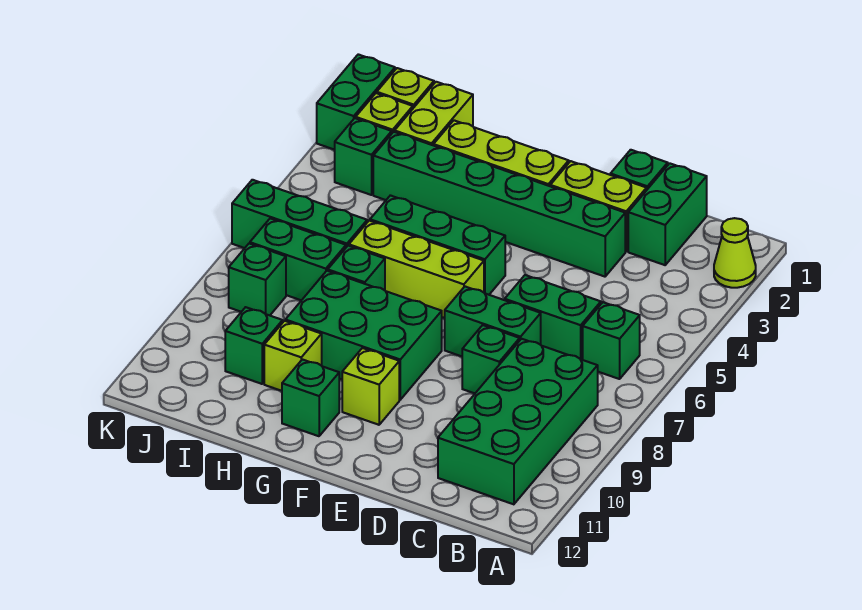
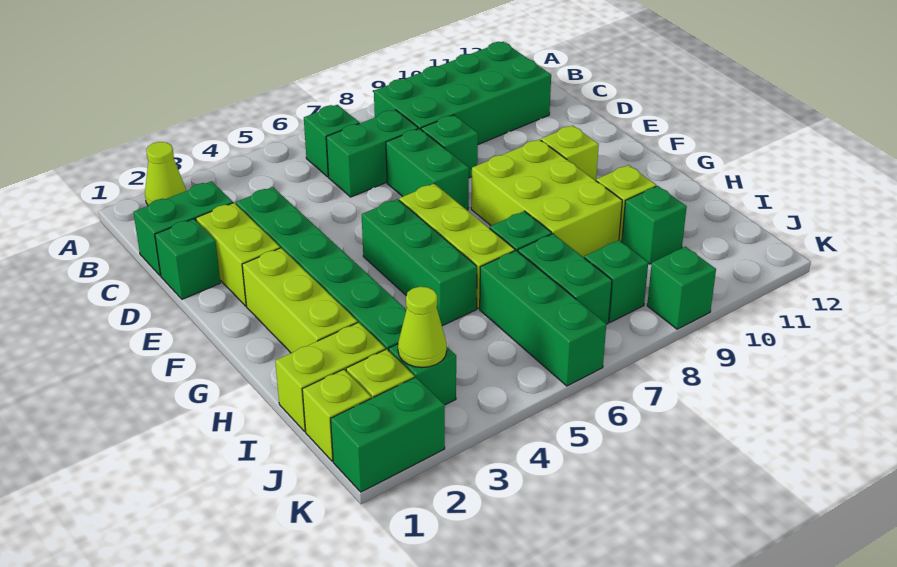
green 1x2 brick [505,275,601,360] -> green 1x2 brick turned to [326,110,418,197]
green 2x3 brick [285,271,442,400] -> lime 2x3 brick [471,139,622,257]
green 1x1 brick [282,359,339,436] -> green 1x1 brick moved to [647,247,716,329]
none -> lime 1x1 cone [398,287,447,368]

